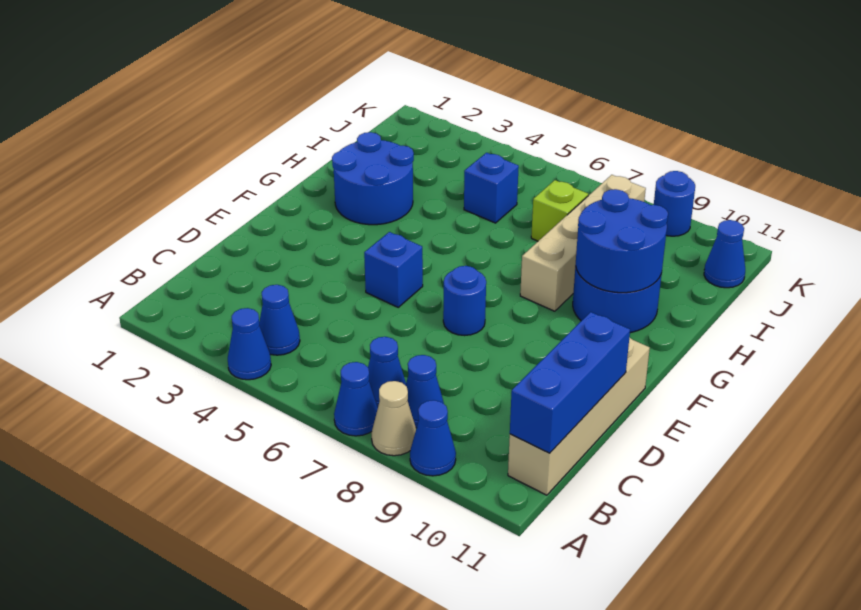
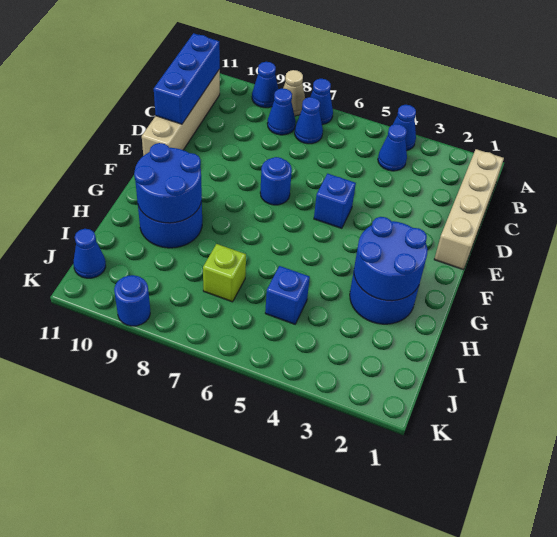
none -> blue 2x2 round brick [354,217,428,301]
tan 1x4 brick [520,175,646,311] -> tan 1x4 brick moved to [434,149,504,270]

